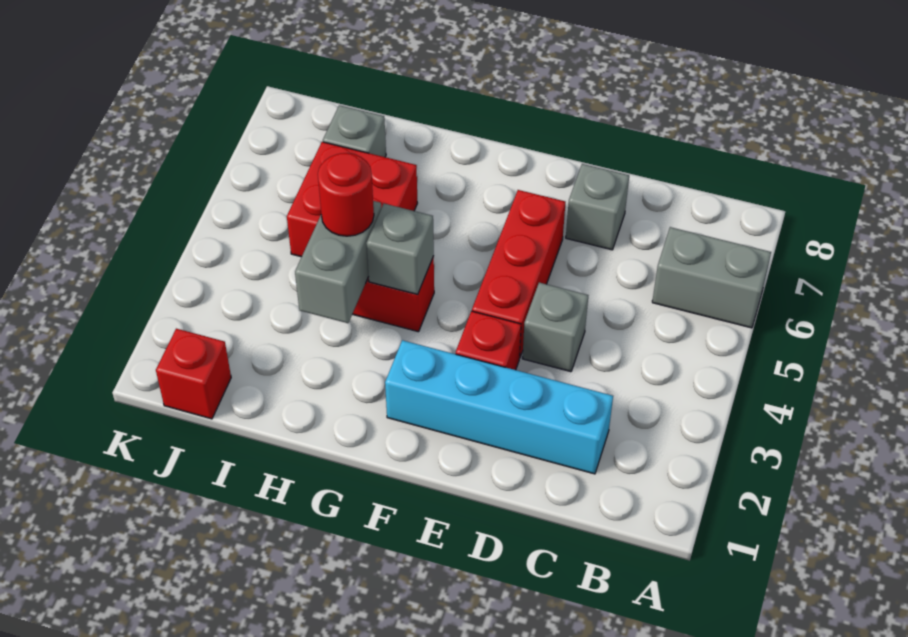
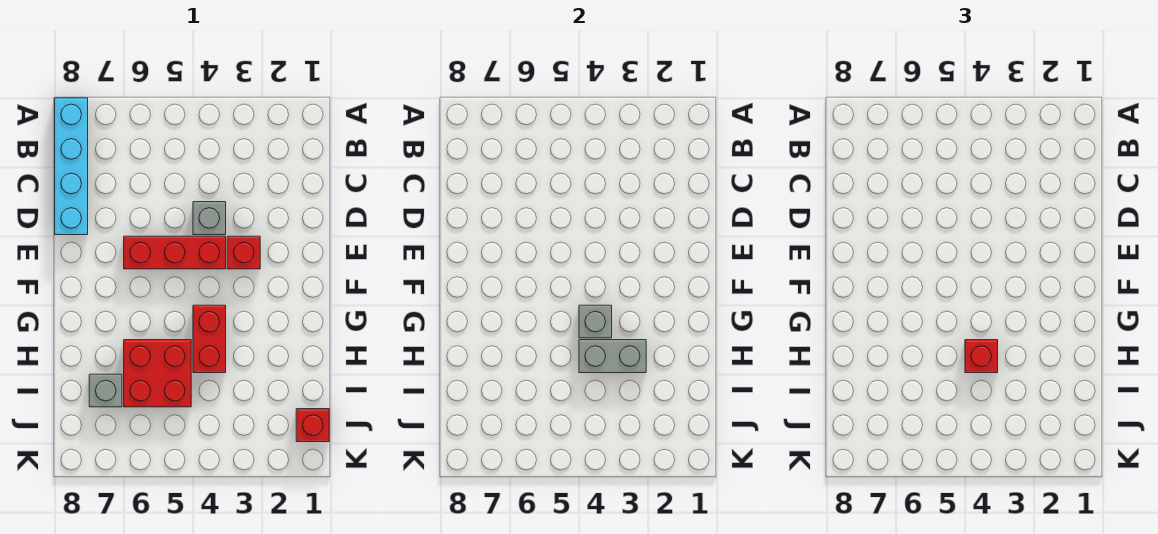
grey 1x2 brick [652,227,771,328] -> none
cyan 1x4 brick [385,340,613,474] -> cyan 1x4 brick moved to [55,98,88,235]
grey 1x1 brick [566,164,629,250] -> none
red 1x1 round brick [318,153,374,236] -> red 1x1 brick [965,340,998,373]

